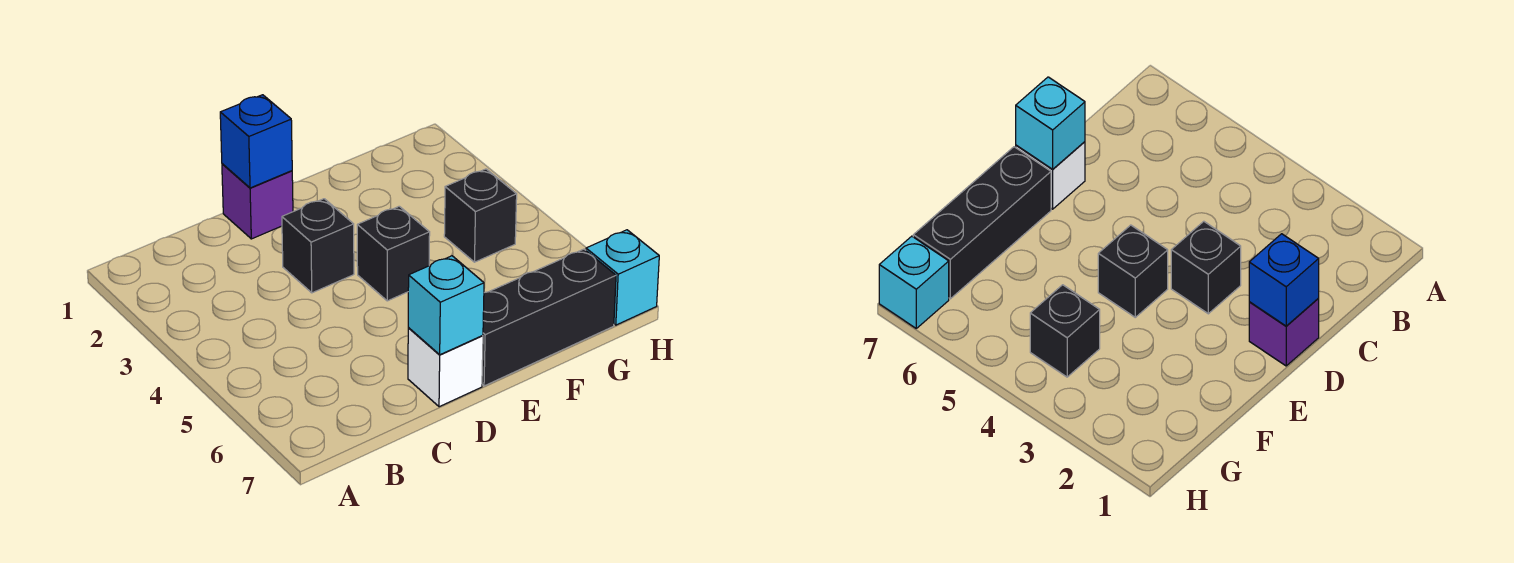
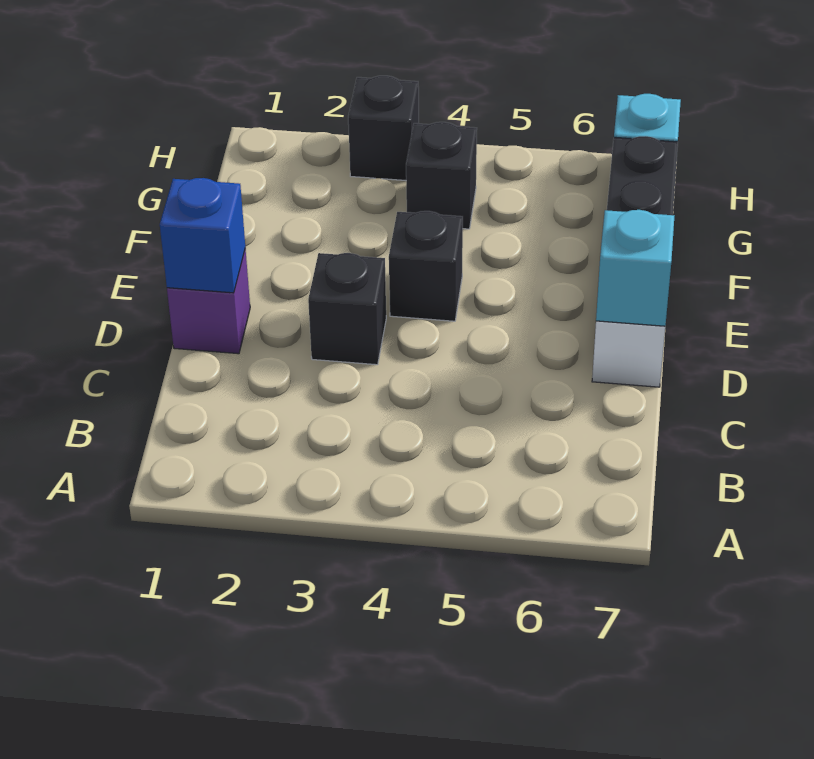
none -> black 1x1 brick [348,76,419,180]

